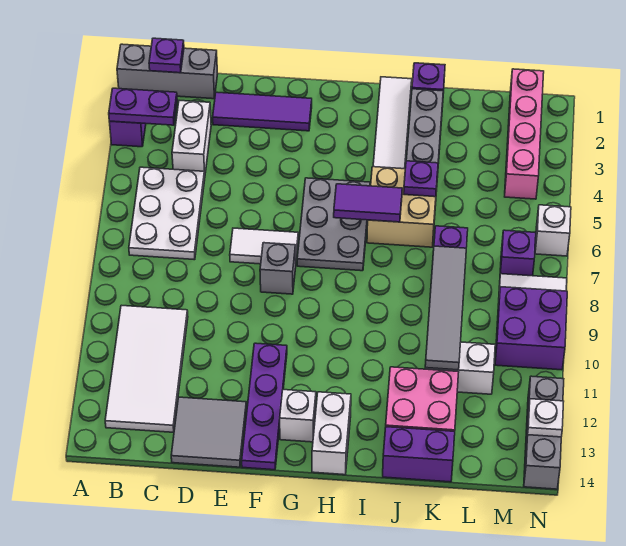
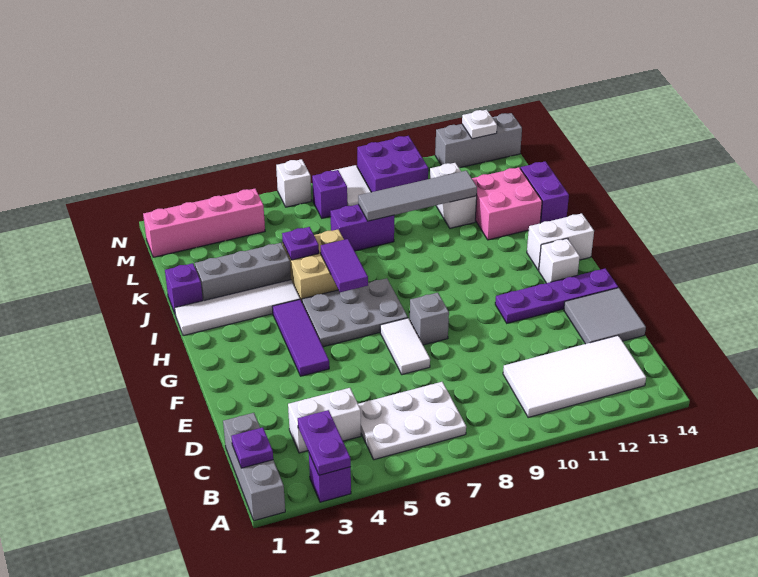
purple 1x3 tile [213,92,312,131] -> purple 1x3 tile moved to [272,300,329,376]

